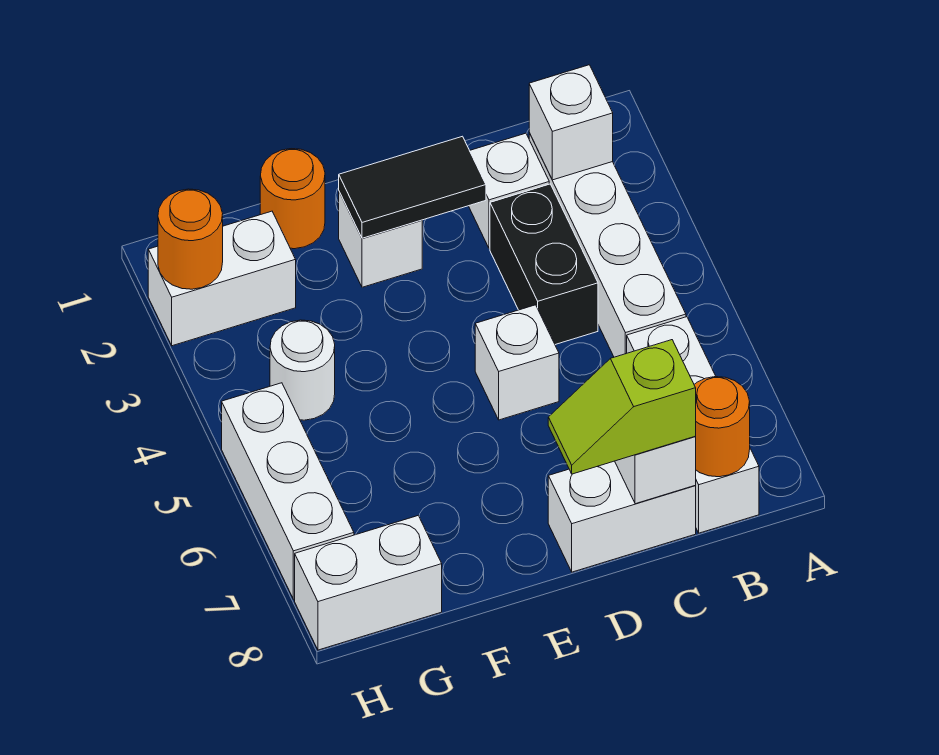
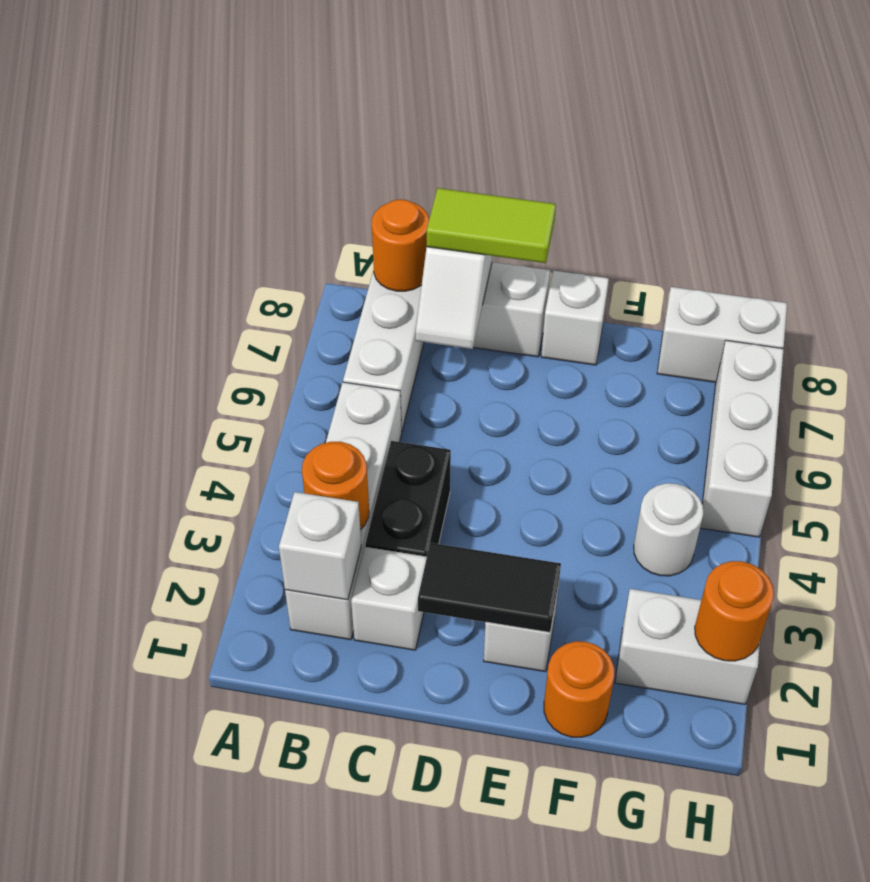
none -> orange 1x1 round brick [302,442,369,530]
lime 1x2 slope [548,340,696,474] -> lime 1x2 tile [427,188,556,263]
white 1x1 brick [475,305,559,420] -> white 1x1 brick moved to [541,270,609,365]

